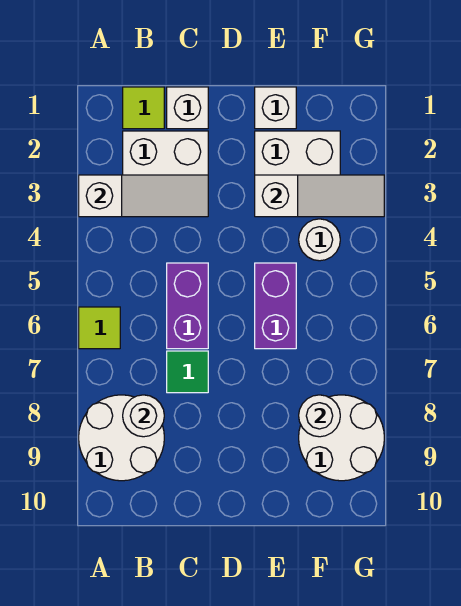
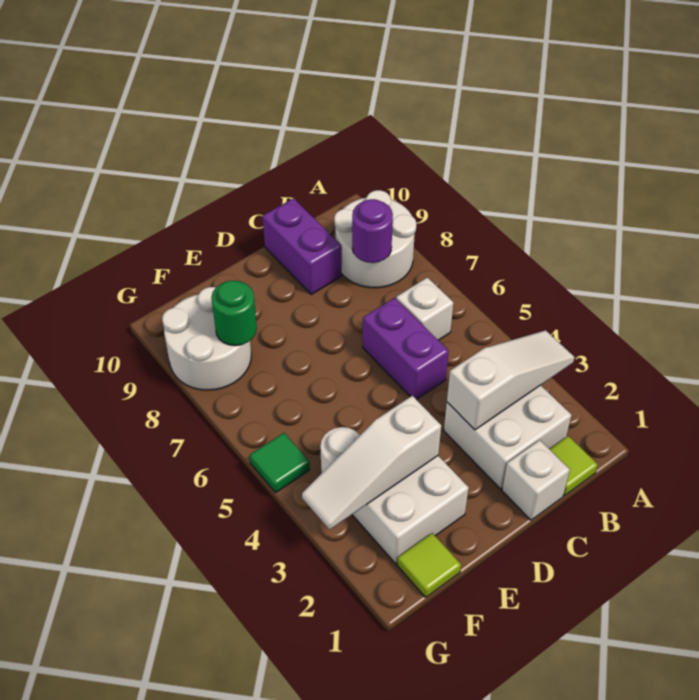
white 1x3 slope [79,175,208,217] -> white 1x3 slope turned to [447,330,574,430]
lime 1x1 tile [79,307,120,349] -> lime 1x1 tile moved to [397,533,461,597]
white 1x1 round brick [123,395,164,437] -> purple 1x1 round brick [352,199,393,263]
green 1x1 tile [167,351,208,393] -> green 1x1 tile moved to [250,433,310,492]
white 1x1 brick [255,87,296,129] -> white 1x1 brick moved to [396,278,453,340]
purple 1x2 brick [255,263,296,349] -> purple 1x2 brick moved to [263,198,342,294]
white 1x1 round brick [299,395,340,437] -> green 1x1 round brick [211,281,257,346]

